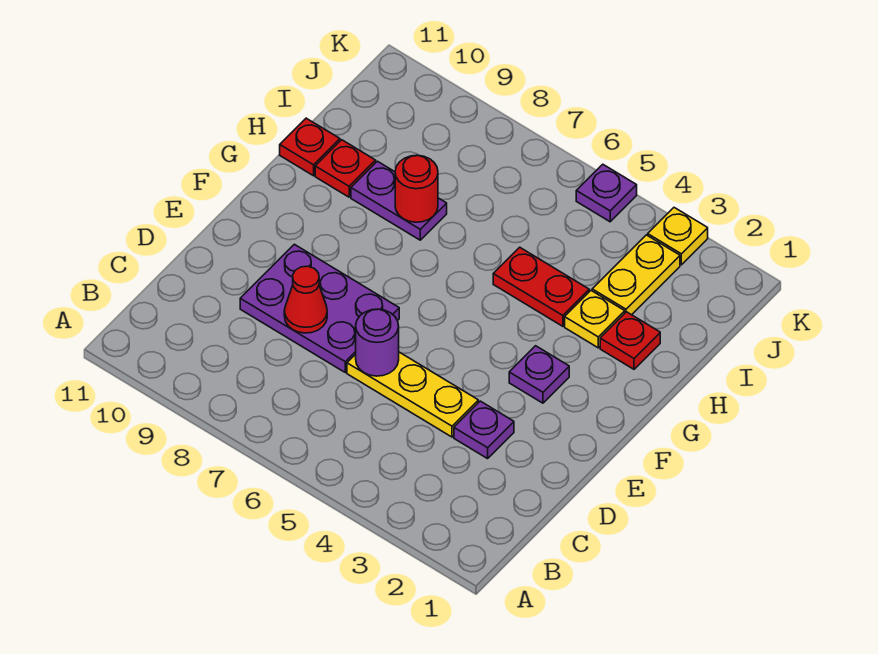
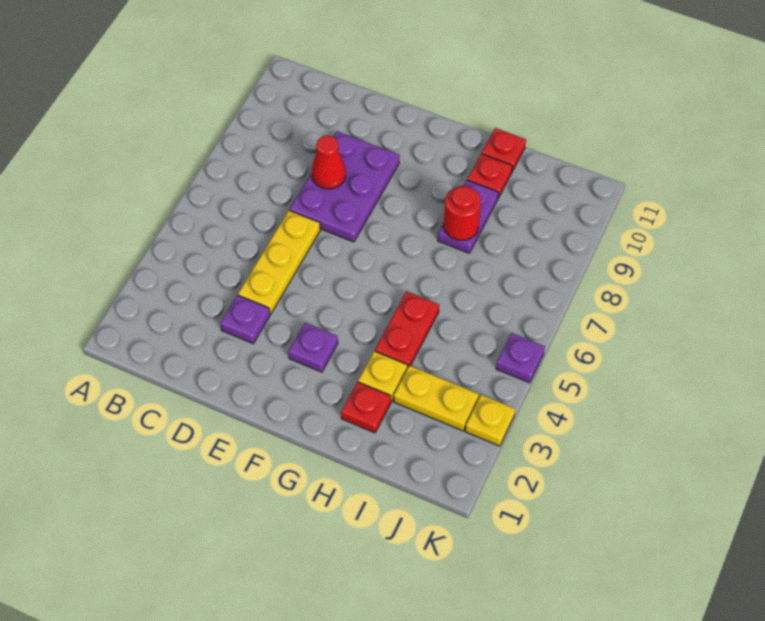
purple 1x1 round brick [356,309,399,376] -> none

